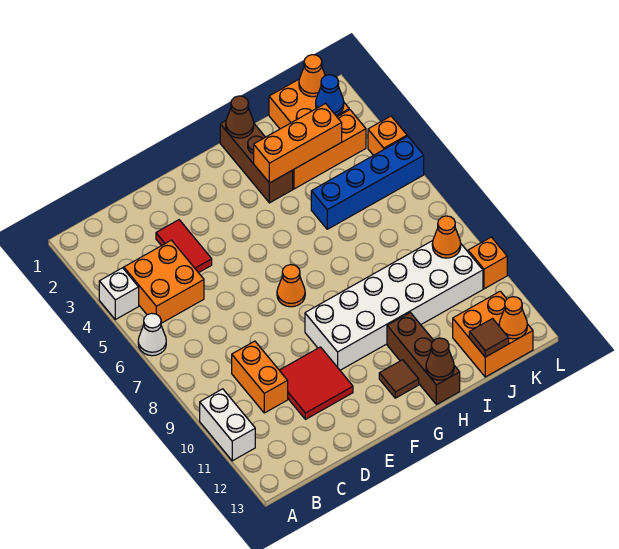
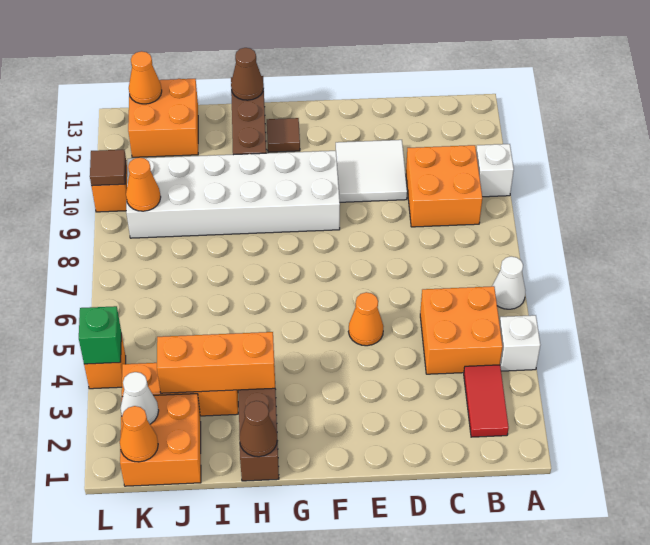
white 1x2 brick [200,389,255,461] -> white 1x1 brick [476,144,514,197]
orange 1x2 brick [232,341,288,413] -> orange 2x2 brick [406,145,482,227]
red 1x2 tile [156,220,212,273] -> red 1x2 tile moved to [464,365,509,437]
red 2x2 tile [279,347,353,419] -> white 2x2 tile [336,140,407,202]
orange 1x1 cone [277,265,305,307] -> orange 1x1 cone moved to [348,292,384,346]
blue 1x4 brick [311,136,424,229] -> none
brown 1x1 tile [469,319,509,357] -> brown 1x1 tile moved to [90,150,126,186]
blue 1x1 cone [316,75,344,115] -> white 1x1 cone [121,372,159,424]
none -> green 1x1 brick [79,306,121,364]

